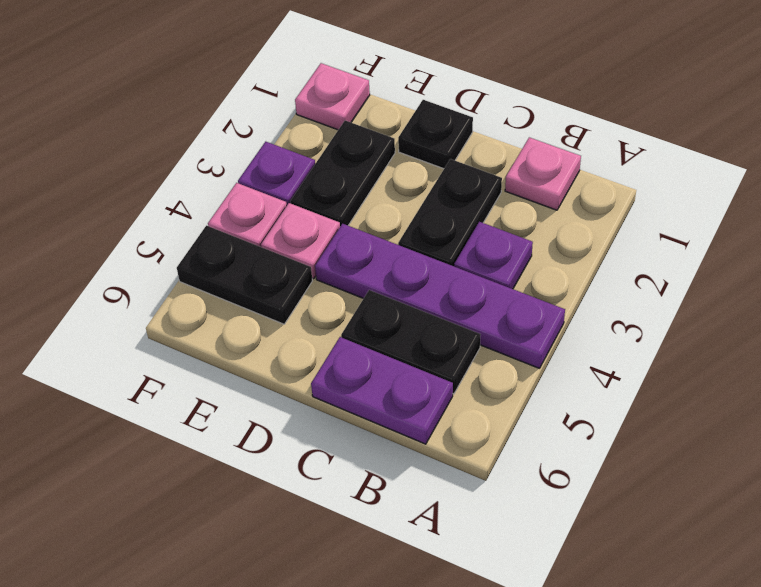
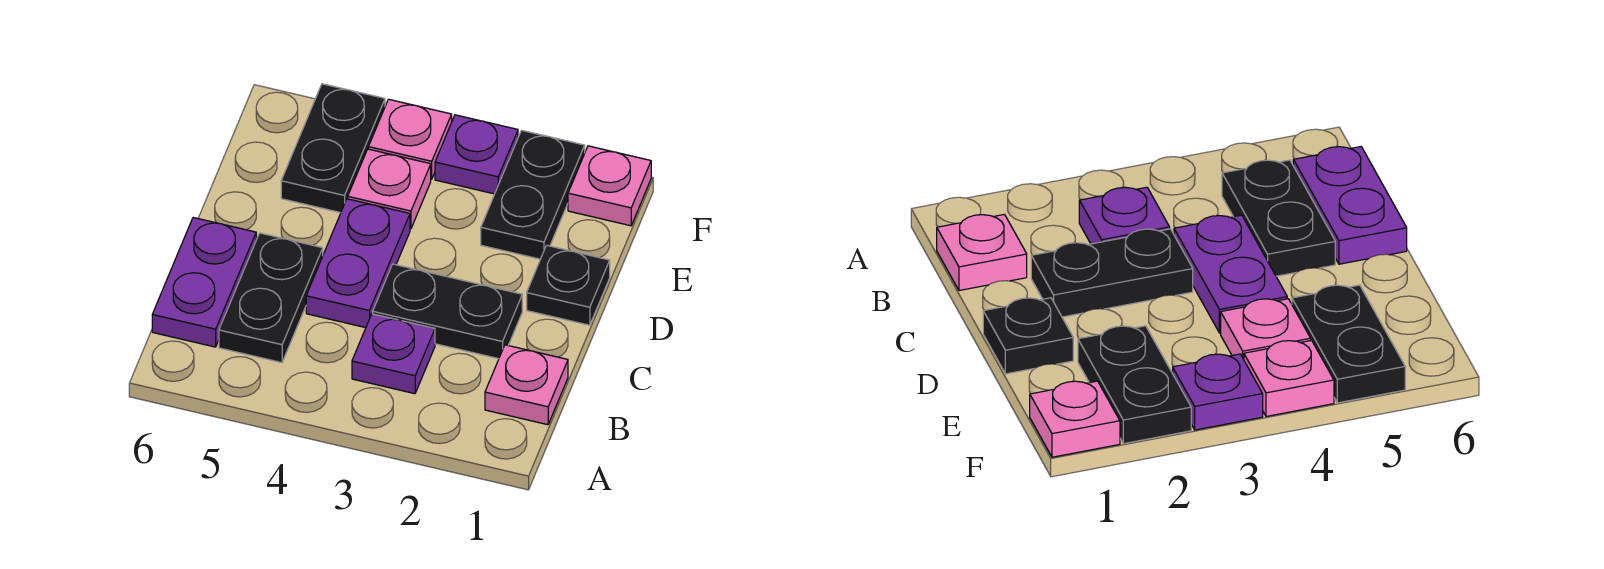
purple 1x4 plate [315,224,565,368] -> purple 1x2 plate [306,199,410,328]
black 1x2 plate [290,121,395,226] -> black 1x2 plate turned to [481,130,585,259]

